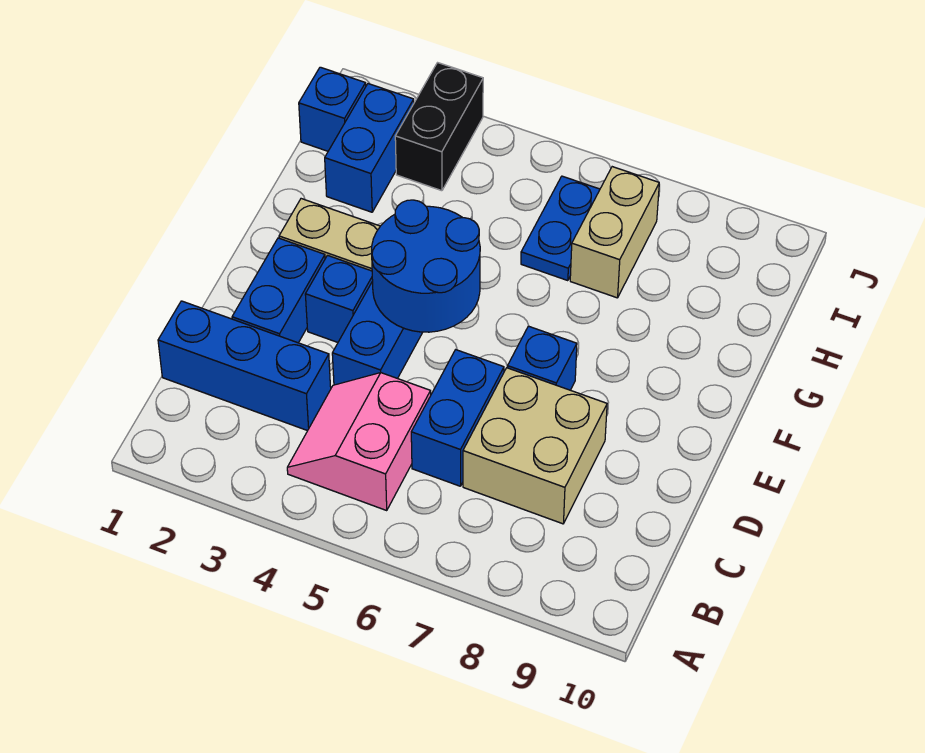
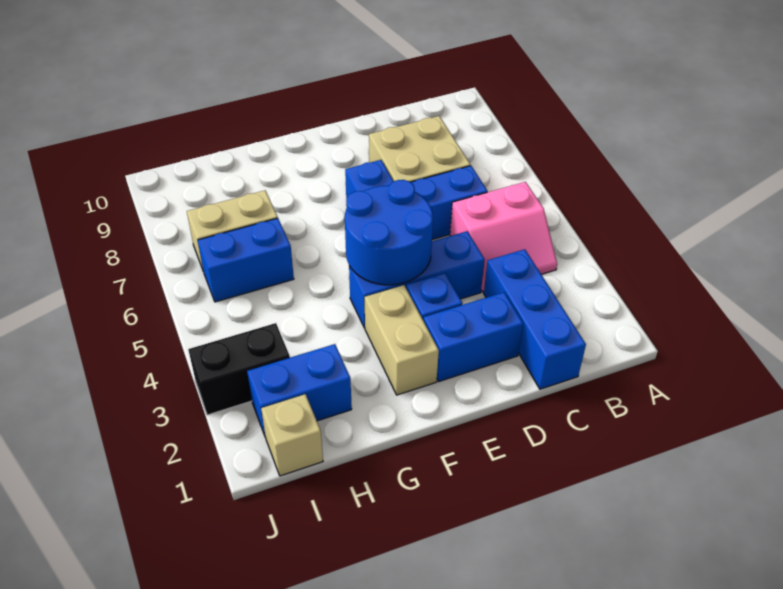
blue 1x2 plate [521,176,600,281] -> blue 1x2 brick [198,218,294,302]
blue 1x1 brick [299,67,366,151] -> tan 1x1 brick [261,394,323,476]

